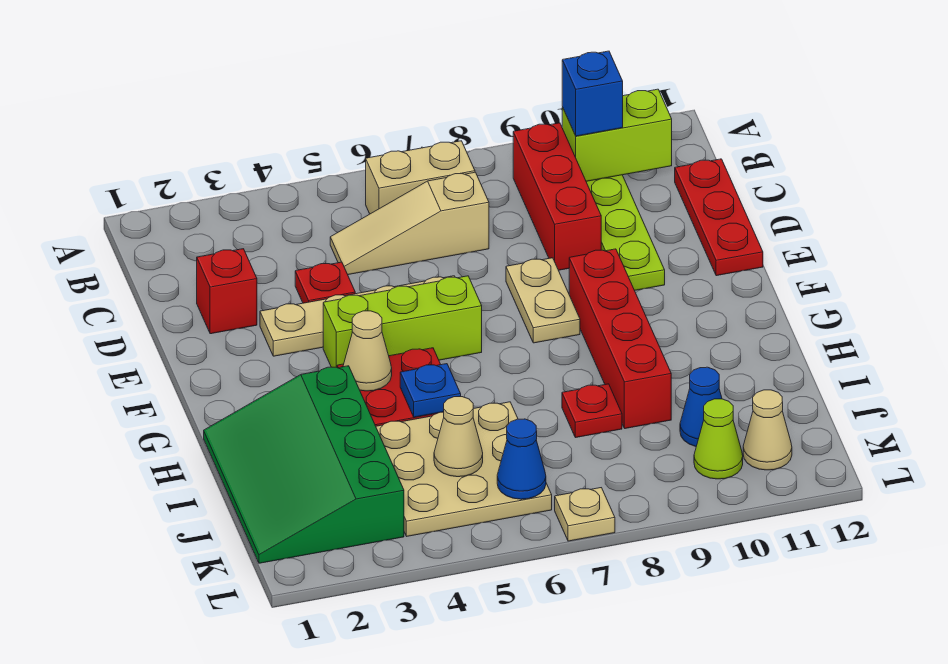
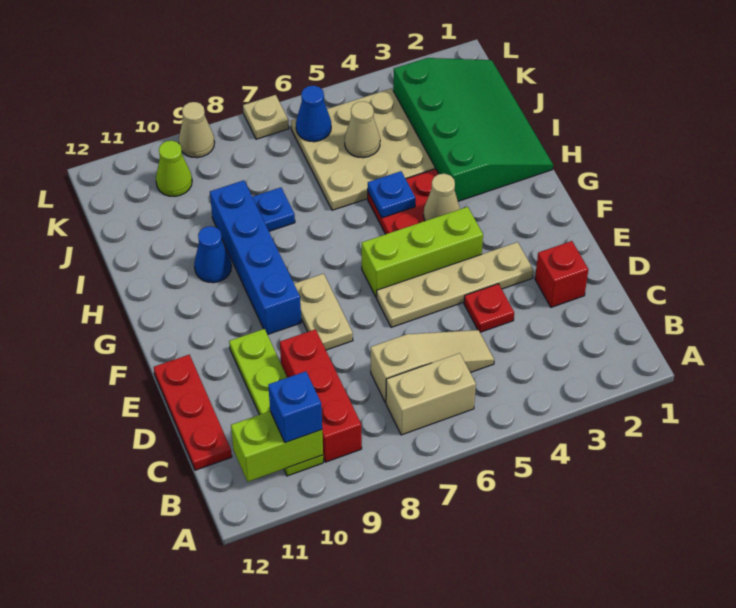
red 1x4 brick [569,249,671,429] -> blue 1x4 brick [210,180,301,335]
red 1x1 plate [562,384,622,438] -> blue 1x1 plate [253,187,295,231]
blue 1x1 cone [680,367,722,446] -> blue 1x1 cone moved to [194,226,232,283]
tan 1x1 cone [743,390,792,470] -> tan 1x1 cone moved to [179,102,215,158]

